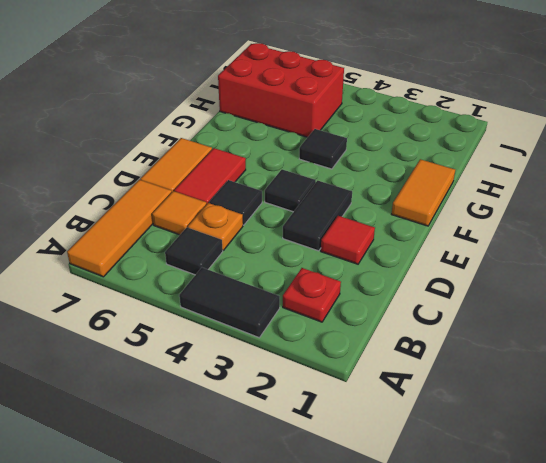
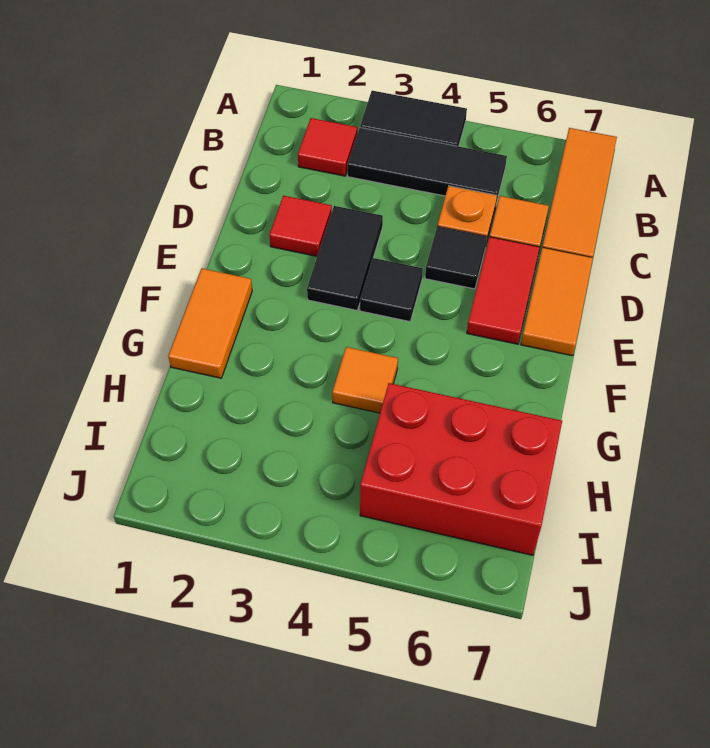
red 1x1 plate [283,268,341,322] -> red 1x1 tile [298,118,357,176]
black 1x1 tile [165,227,223,275] -> black 1x3 tile [348,128,507,203]
black 1x1 tile [299,129,347,169] -> orange 1x1 tile [332,347,398,413]

